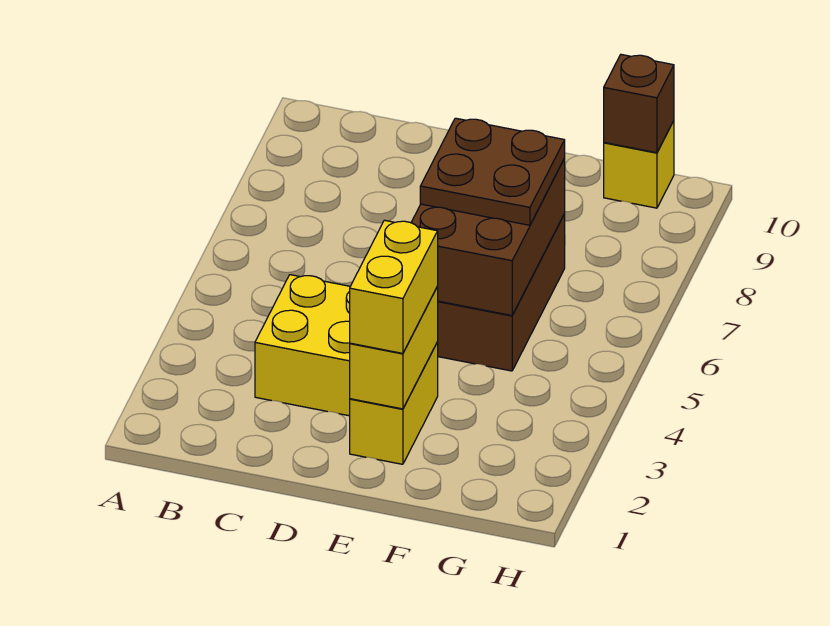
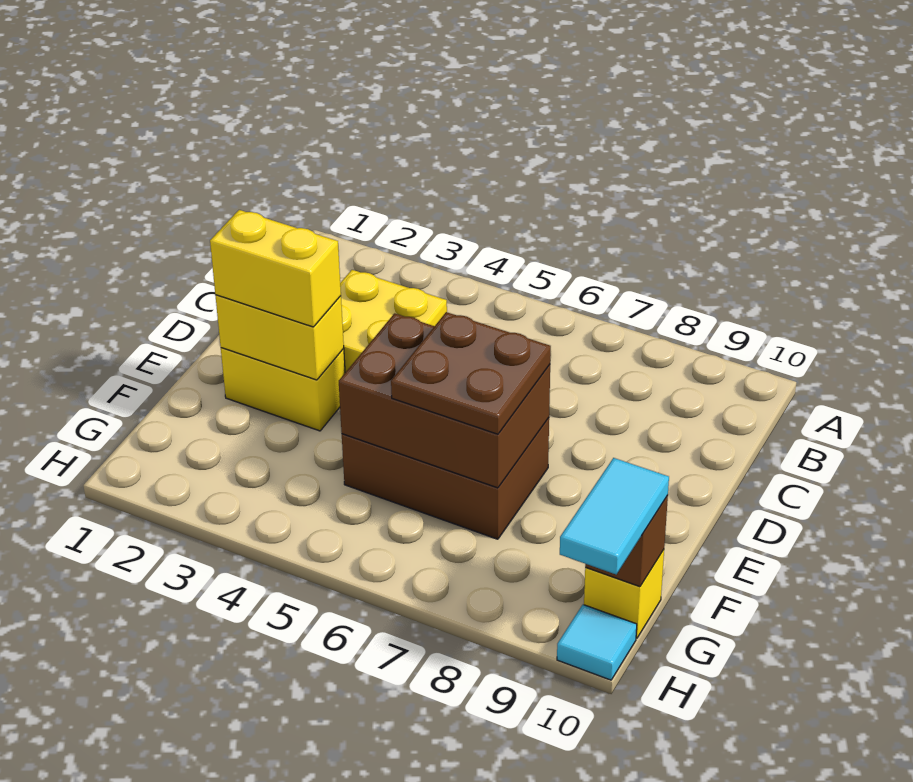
none -> cyan 1x2 tile [560,458,669,574]
none -> cyan 1x1 tile [557,605,637,680]

